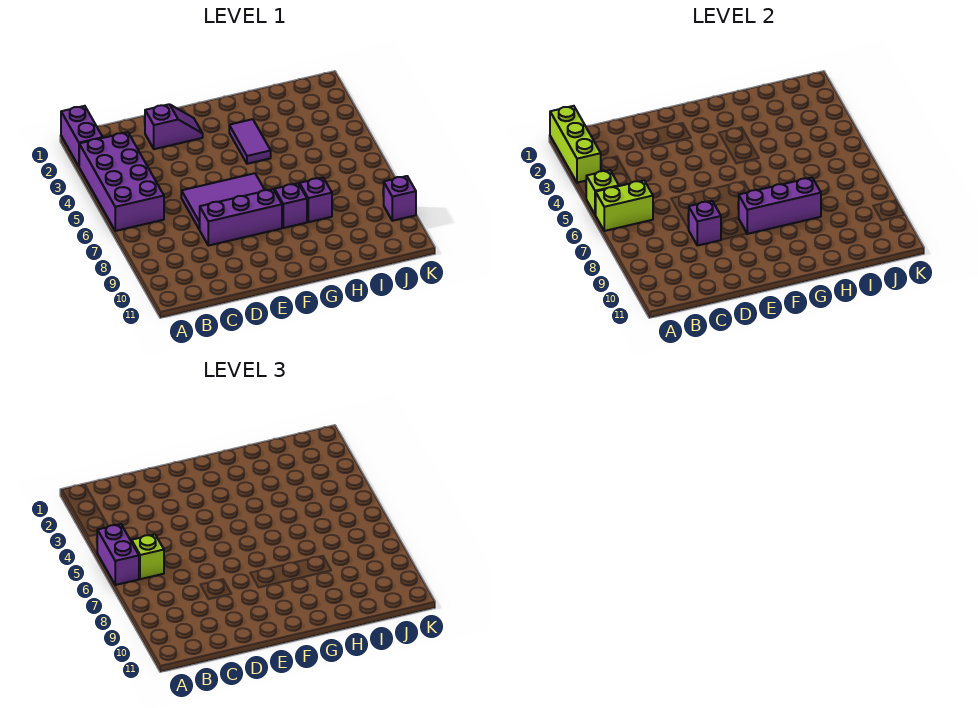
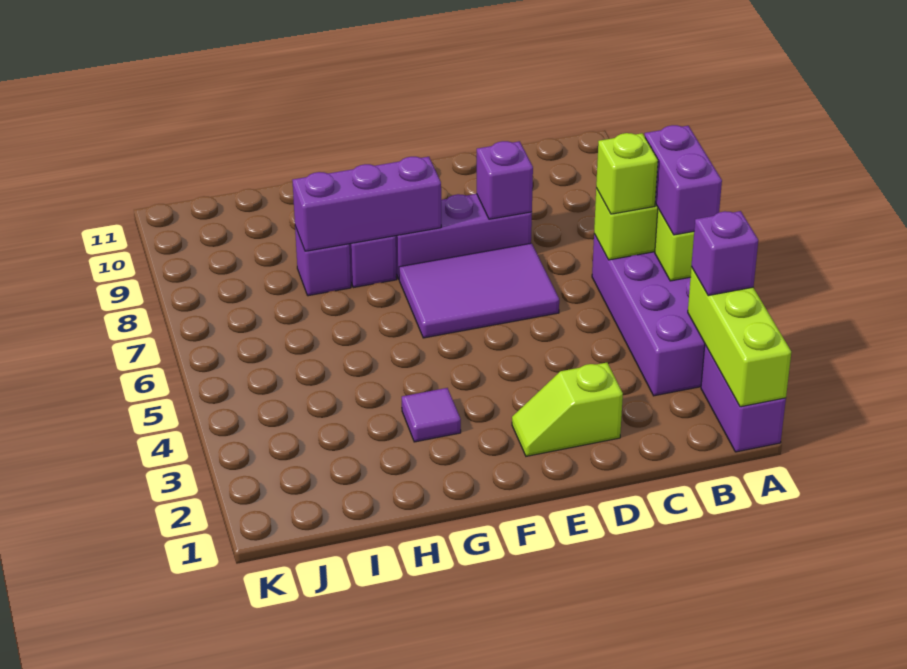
purple 1x2 slope [145,104,203,149] -> lime 1x2 slope [512,363,623,456]
purple 1x2 tile [229,119,271,164] -> purple 1x1 tile [402,388,461,442]
purple 1x1 brick [384,176,416,221] -> purple 1x1 brick moved to [691,211,758,296]

